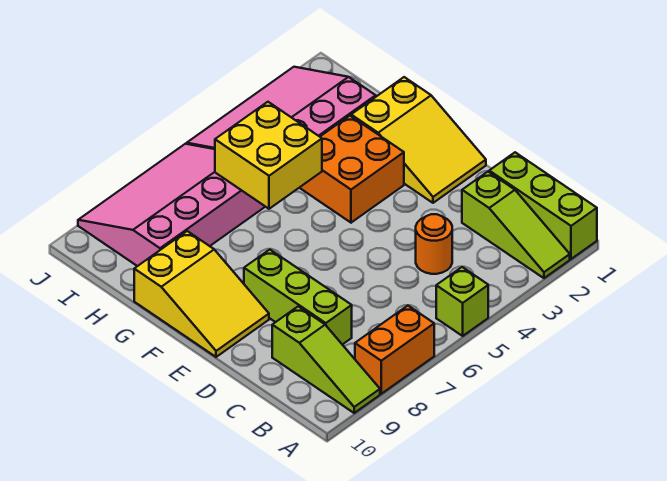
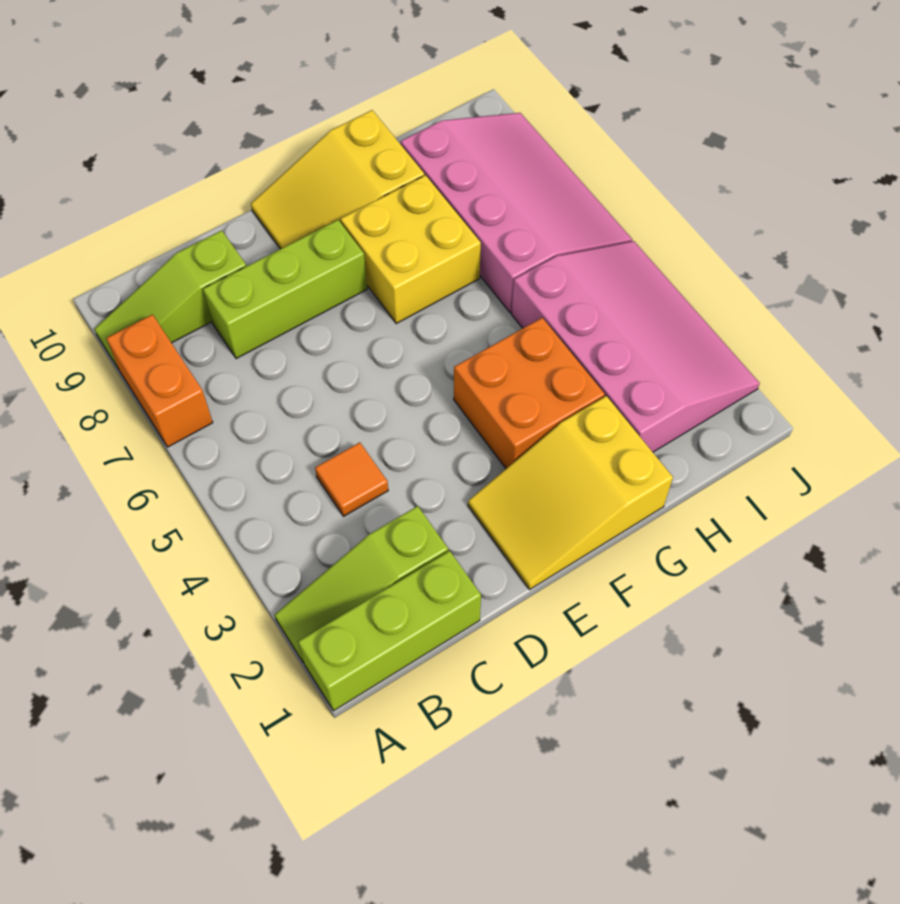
lime 1x1 brick [436,267,488,336] -> none
orange 1x1 round brick [416,214,452,274] -> orange 1x1 tile [315,442,388,516]
yellow 2x2 brick [215,102,322,209] -> yellow 2x2 brick moved to [340,175,481,323]

